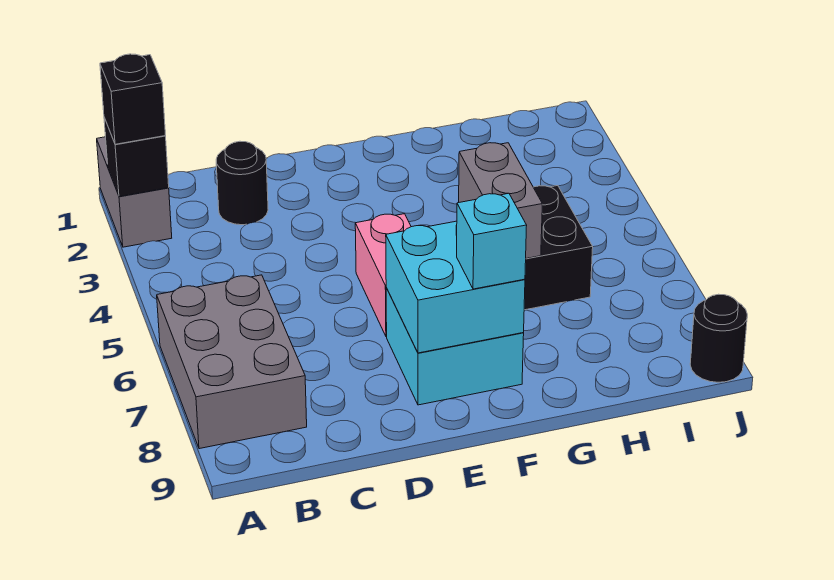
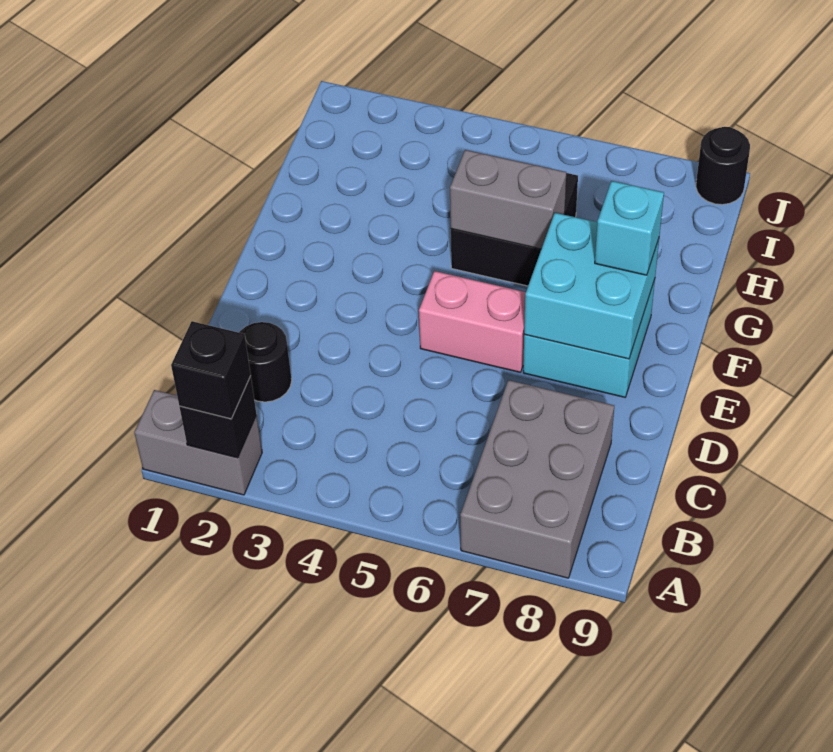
grey 2x3 brick [157,275,307,449] -> grey 2x3 brick turned to [460,380,614,578]

